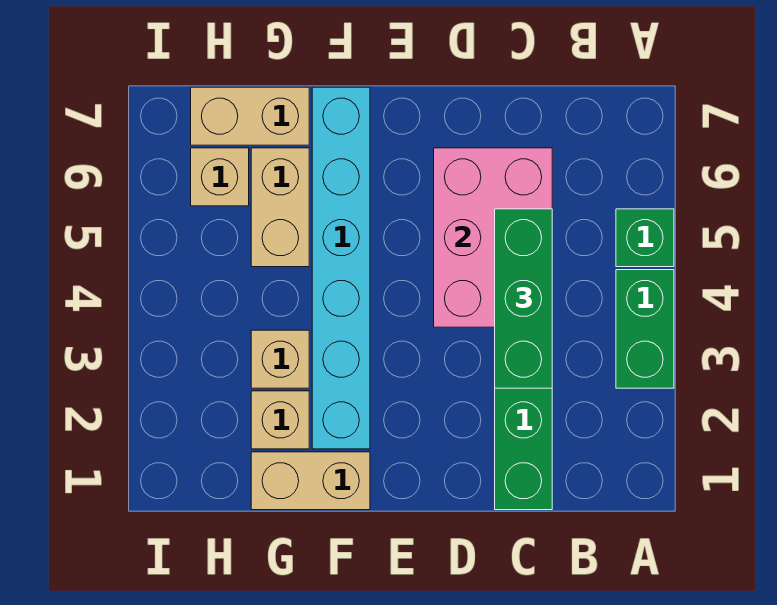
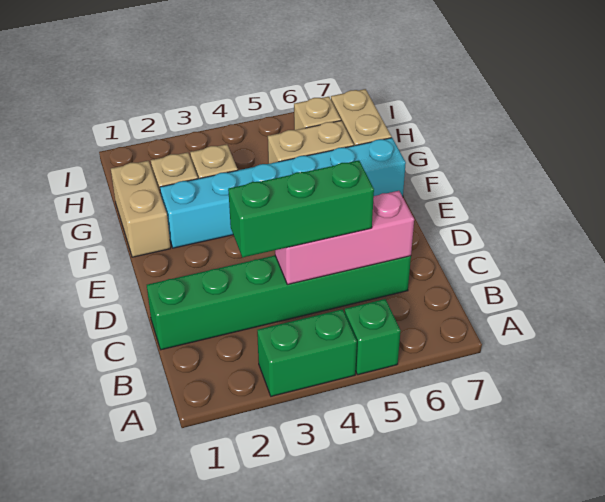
pink 2x3 brick [434,148,552,327] -> pink 1x3 brick [275,191,414,284]

